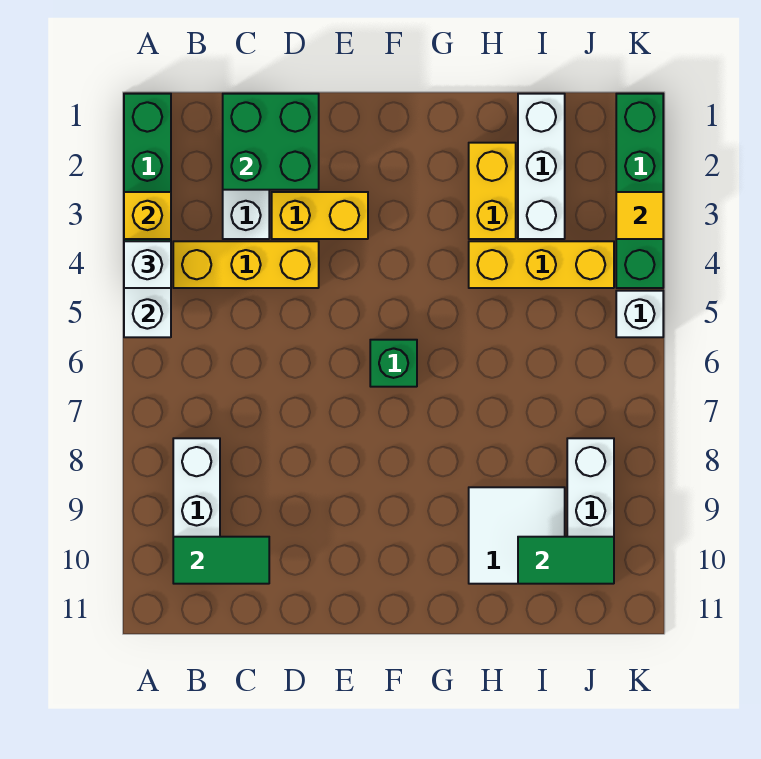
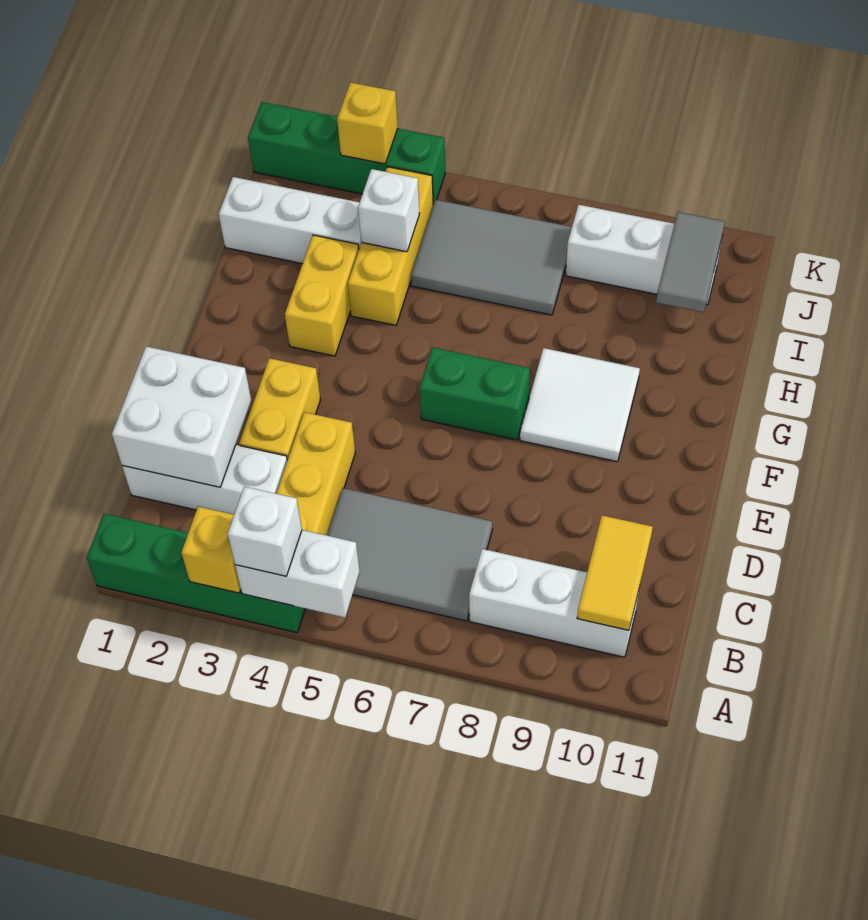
none -> grey 2x3 tile [327,488,492,621]
green 1x2 tile [173,537,269,584] -> yellow 1x2 tile [577,515,653,630]
green 2x2 brick [223,94,319,190] -> white 2x2 brick [112,347,251,487]
green 1x1 brick [370,340,417,387] -> green 1x2 brick [419,347,530,440]
yellow 1x2 brick [469,143,516,239] -> yellow 1x2 brick turned to [285,235,359,356]
white 2x2 tile [469,487,565,584] -> white 2x2 tile moved to [520,348,640,462]
none -> grey 2x3 tile [411,200,572,315]
green 1x2 tile [518,537,614,584] -> grey 1x2 tile [656,212,725,312]
yellow 1x1 tile [616,192,663,239] -> yellow 1x1 brick [337,82,398,164]
white 1x1 brick [616,291,663,337] -> white 1x1 brick moved to [358,169,420,252]

